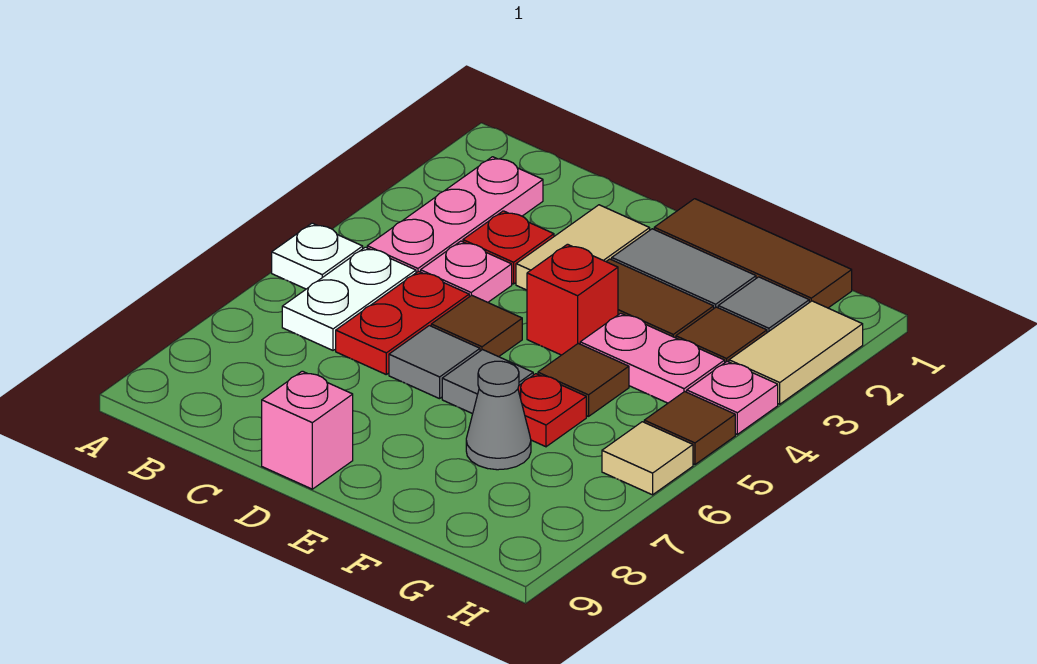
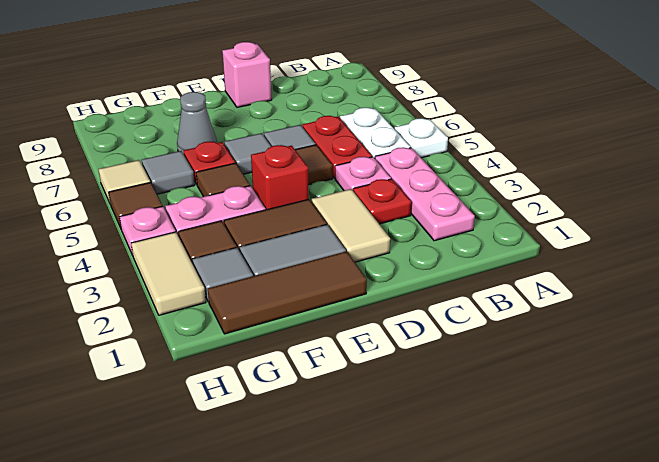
none -> grey 1x1 tile [142,151,195,194]

